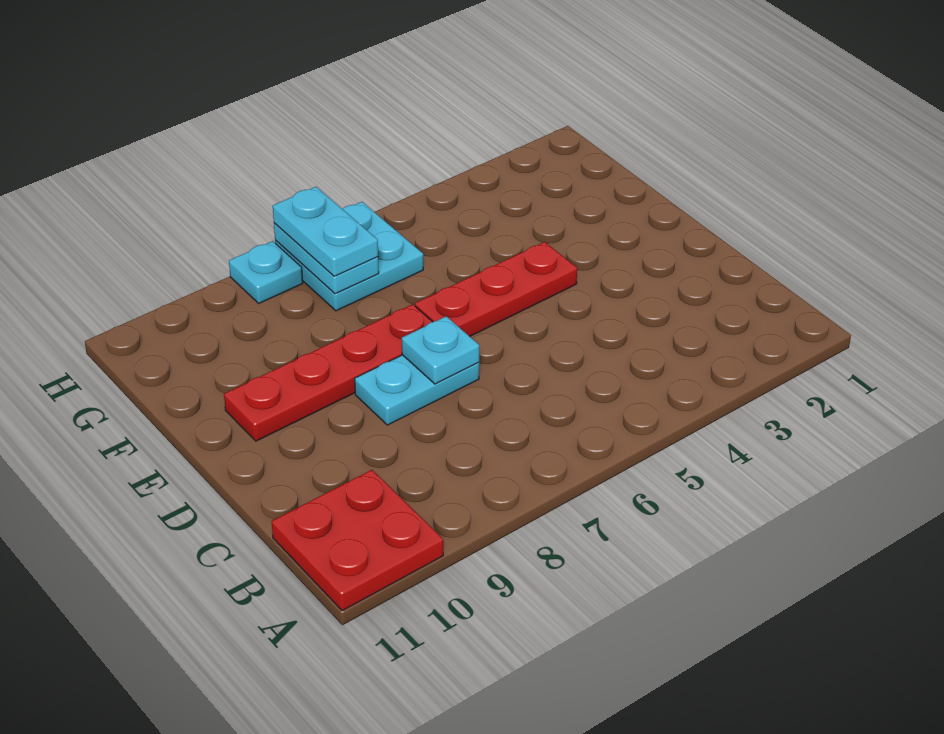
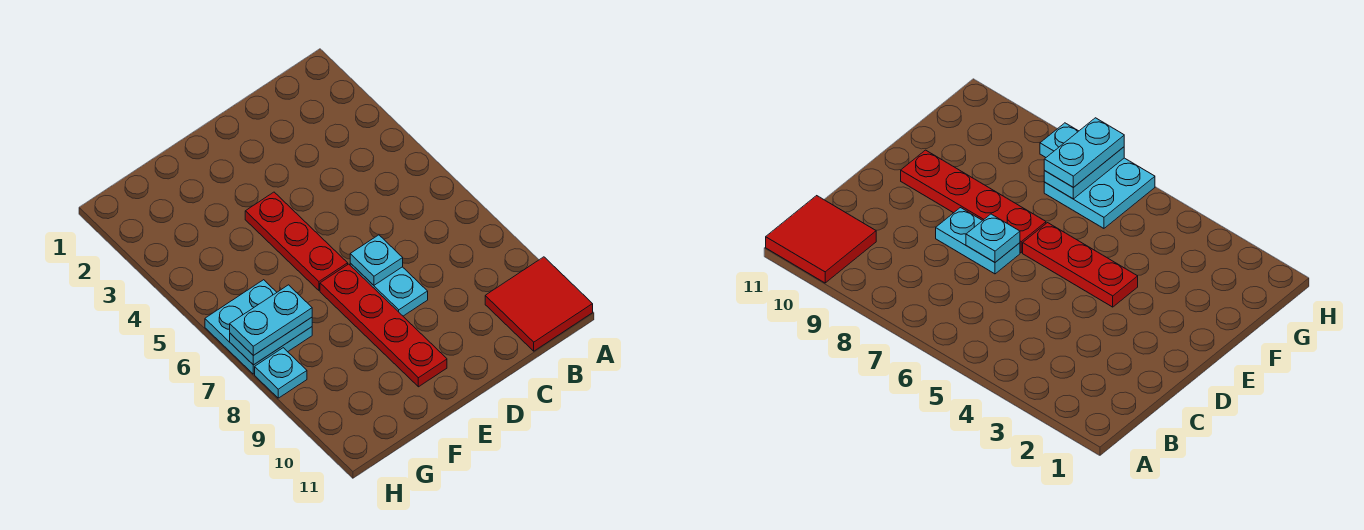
red 2x2 plate [272,470,443,611] -> red 2x2 tile [485,257,593,351]

